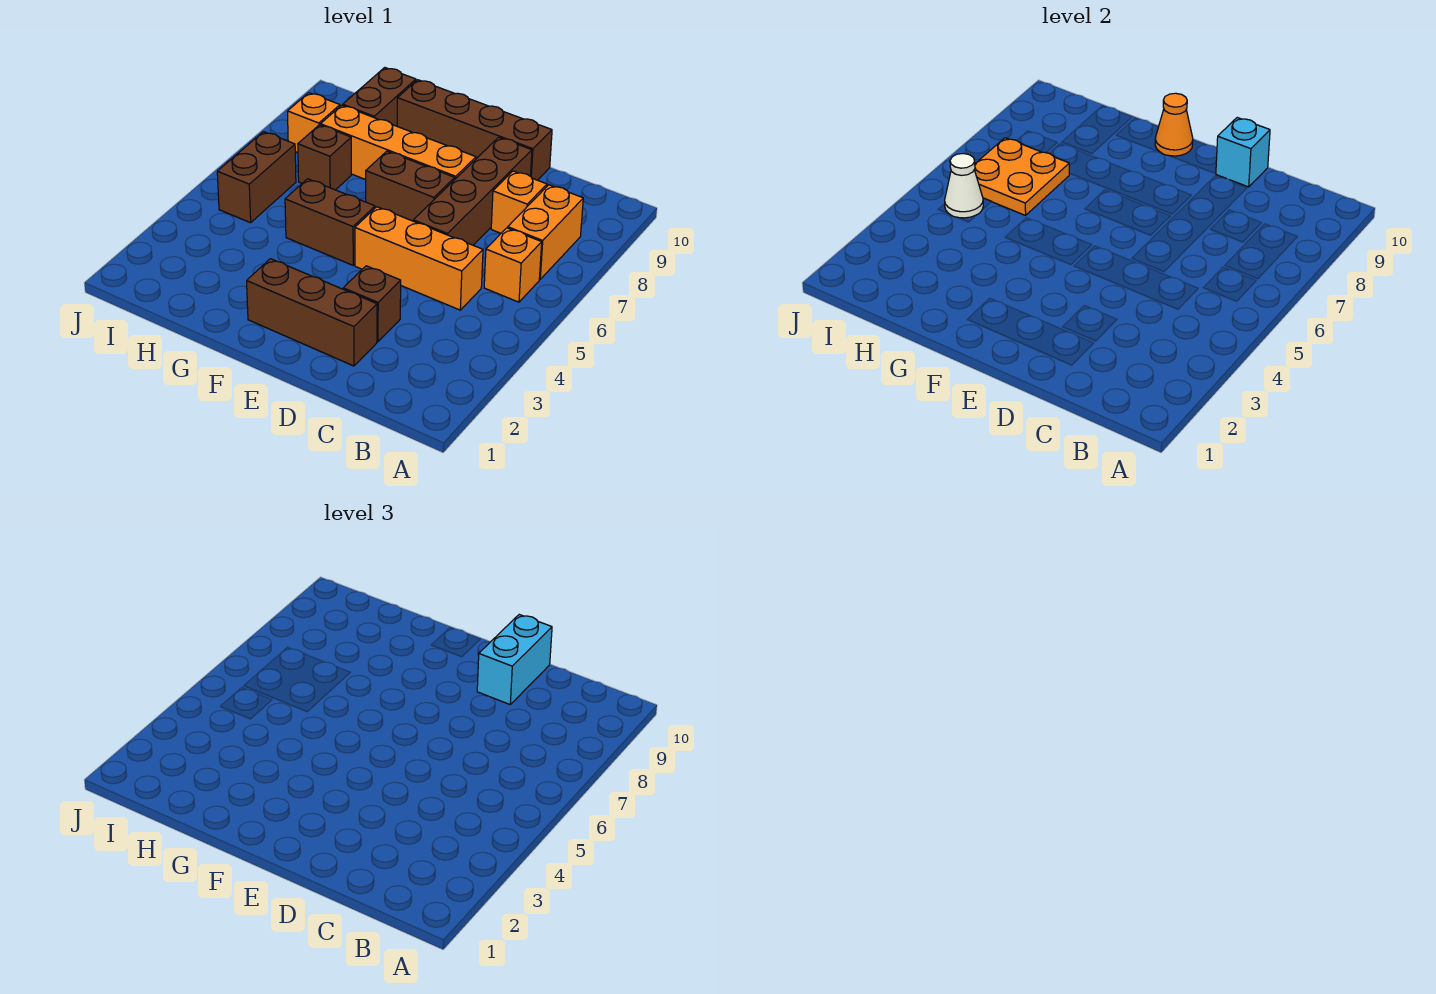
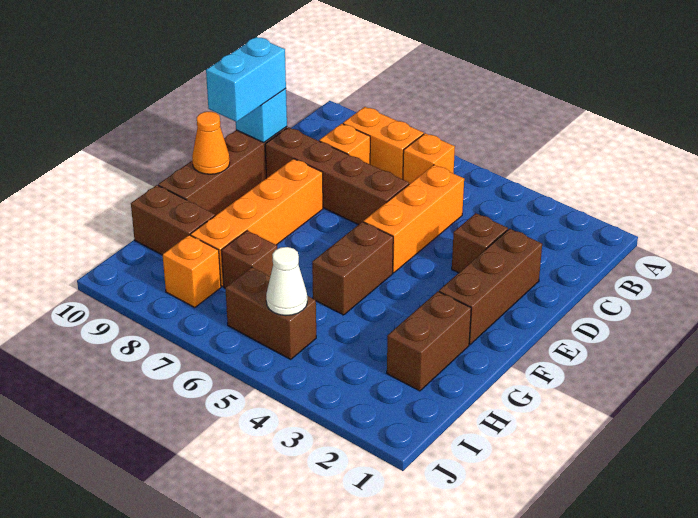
cyan 1x2 brick [477,615,552,704] -> cyan 1x2 brick turned to [206,37,286,122]
brown 1x2 brick [366,151,455,221] -> brown 1x2 brick moved to [387,292,471,391]
orange 2x2 plate [974,138,1070,215] -> none

